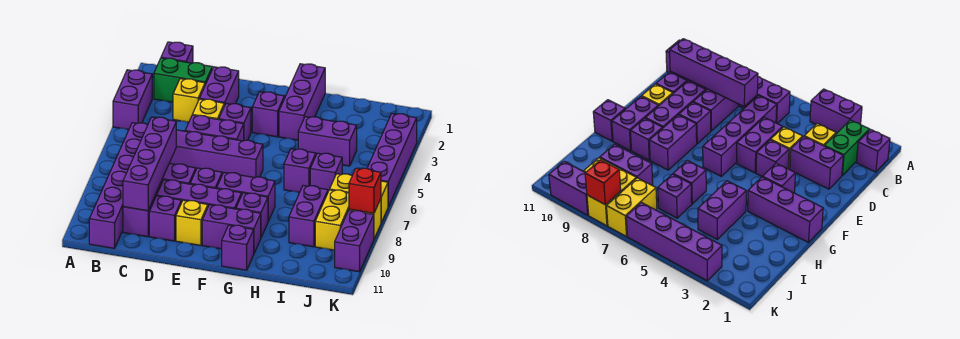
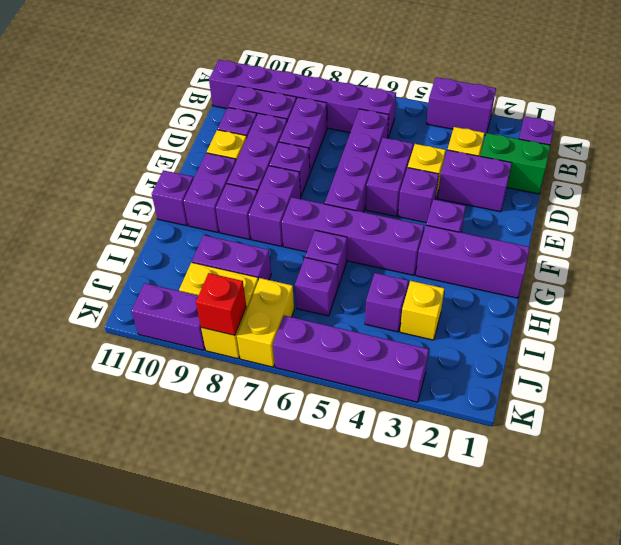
green 1x2 brick [154,58,212,102] -> green 1x2 brick turned to [480,133,550,194]
purple 1x4 brick [123,117,176,211] -> purple 1x4 brick moved to [282,197,424,275]
purple 1x2 brick [298,117,357,166] -> purple 1x1 brick [365,273,408,332]
none -> yellow 1x1 brick [400,281,444,340]

